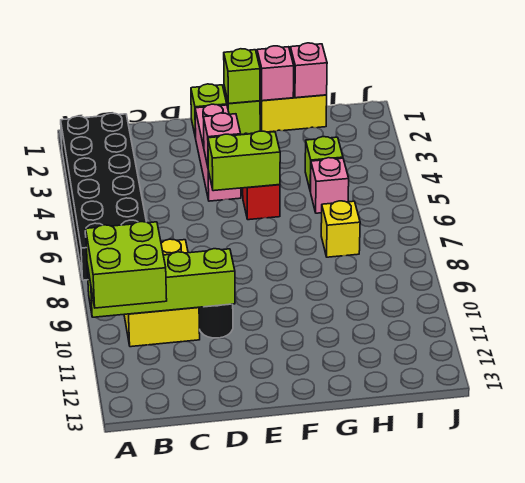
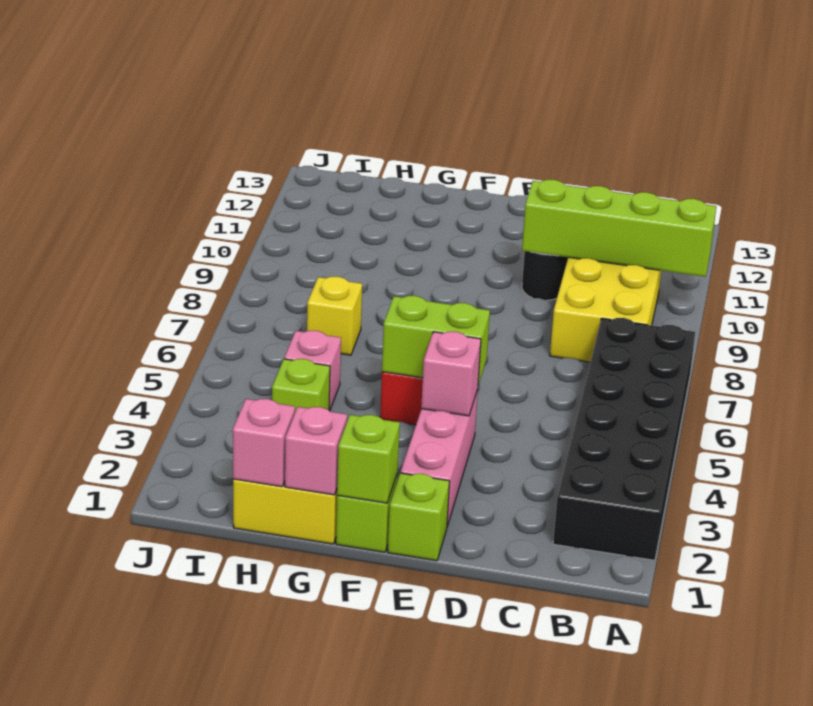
lime 2x2 brick [85,222,167,308] -> none

